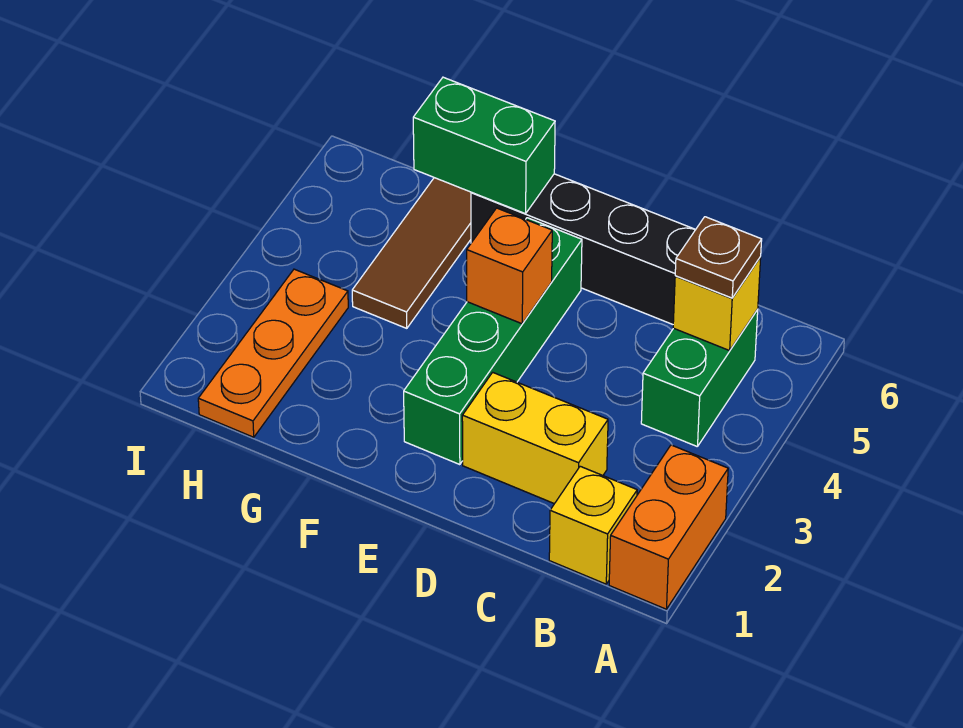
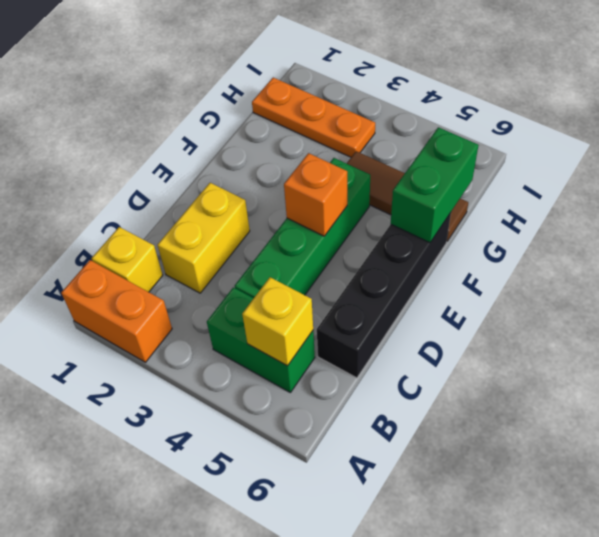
brown 1x1 plate [675,217,762,298] -> none
green 1x4 brick [404,218,582,465] -> green 1x4 brick turned to [235,158,370,298]

